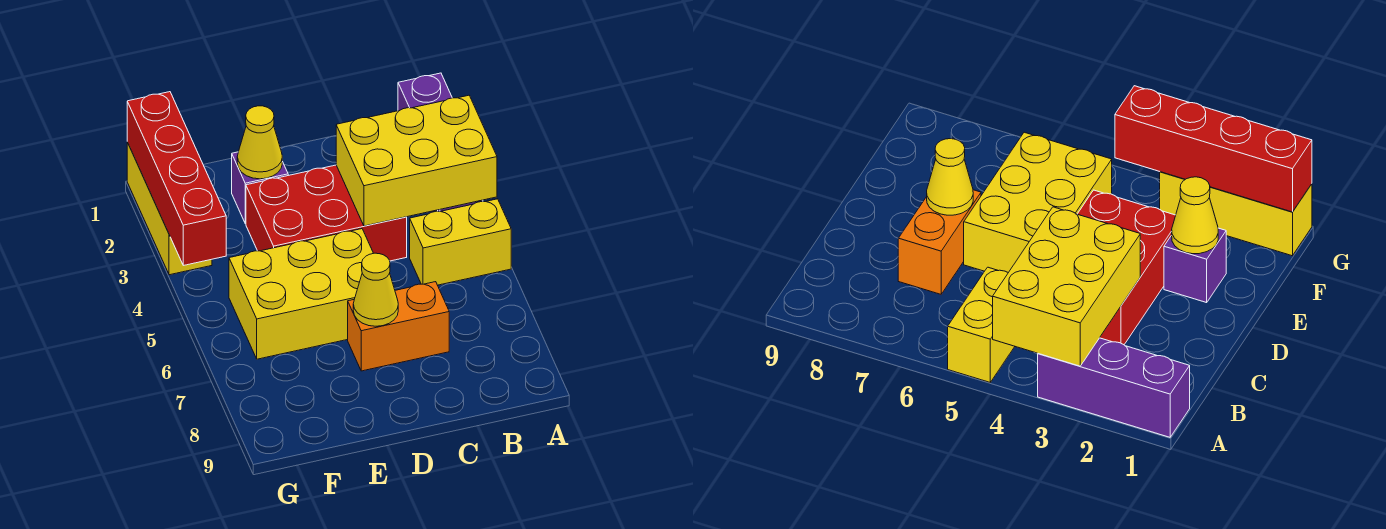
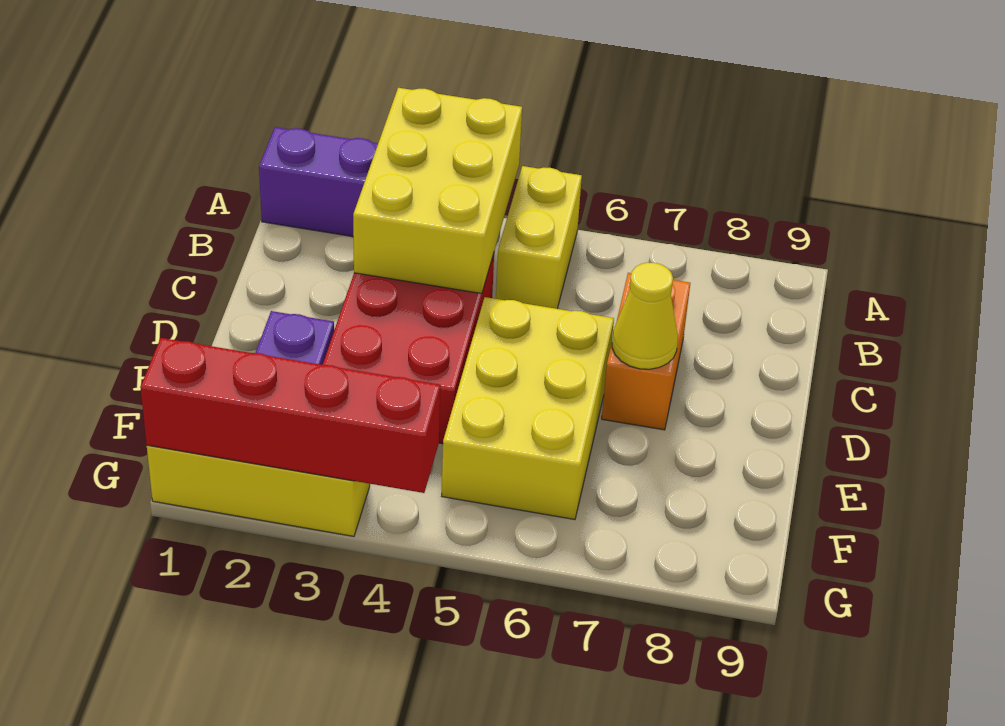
yellow 1x1 cone [237,106,282,179] -> none

